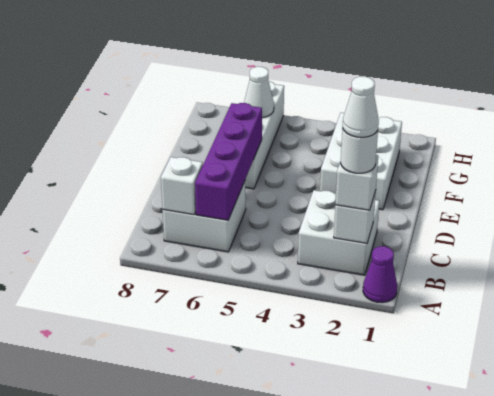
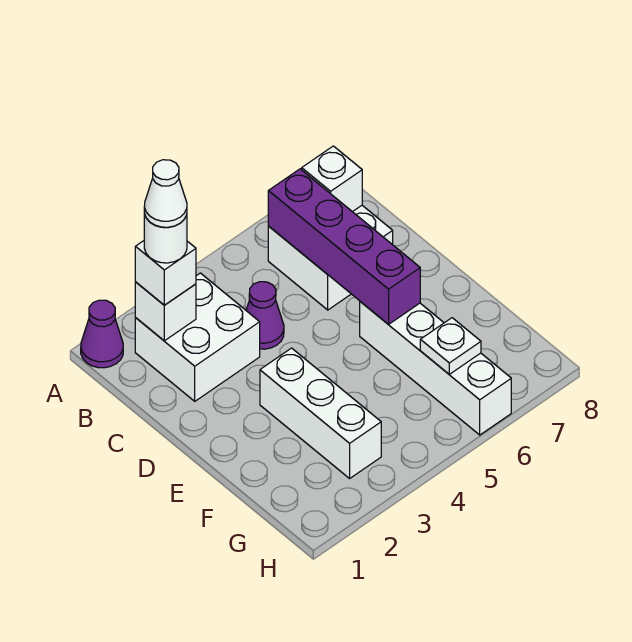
none -> purple 1x1 cone [246,282,284,349]
white 2x3 brick [320,113,402,210] -> white 1x3 brick [260,348,381,478]
white 1x1 cone [244,67,274,118] -> white 1x1 plate [420,318,481,374]

